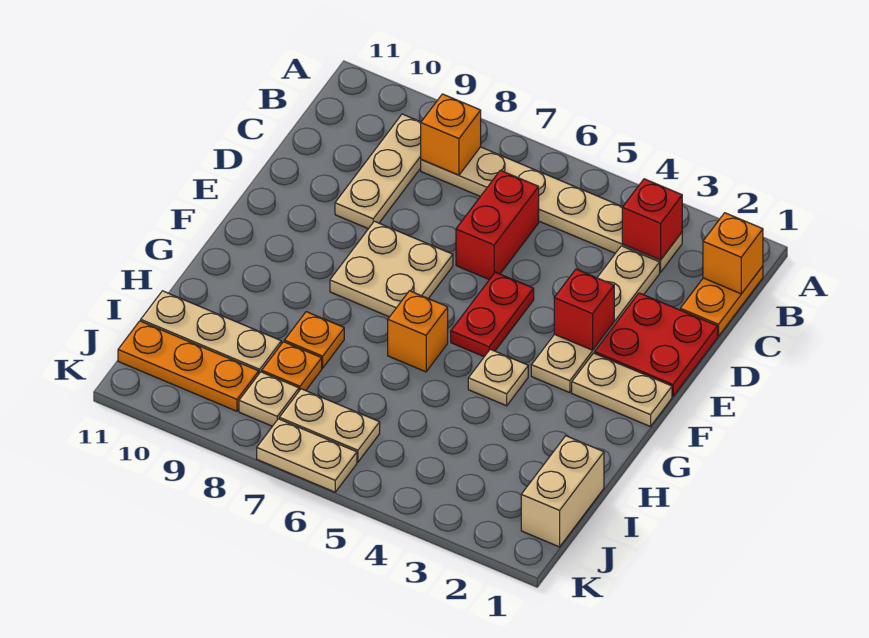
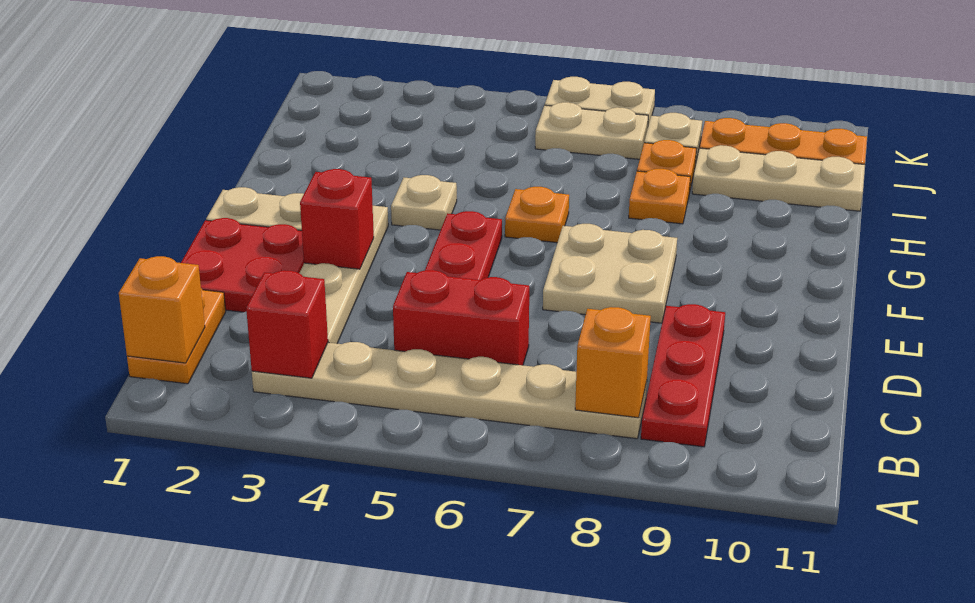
tan 1x3 plate [335,114,421,229] -> red 1x3 plate [641,304,725,447]
red 1x2 brick [456,170,539,280] -> red 1x2 brick turned to [393,270,529,365]
orange 1x1 brick [388,291,448,372] -> orange 1x1 plate [505,187,569,243]
tan 1x2 brick [521,436,604,547] -> none

